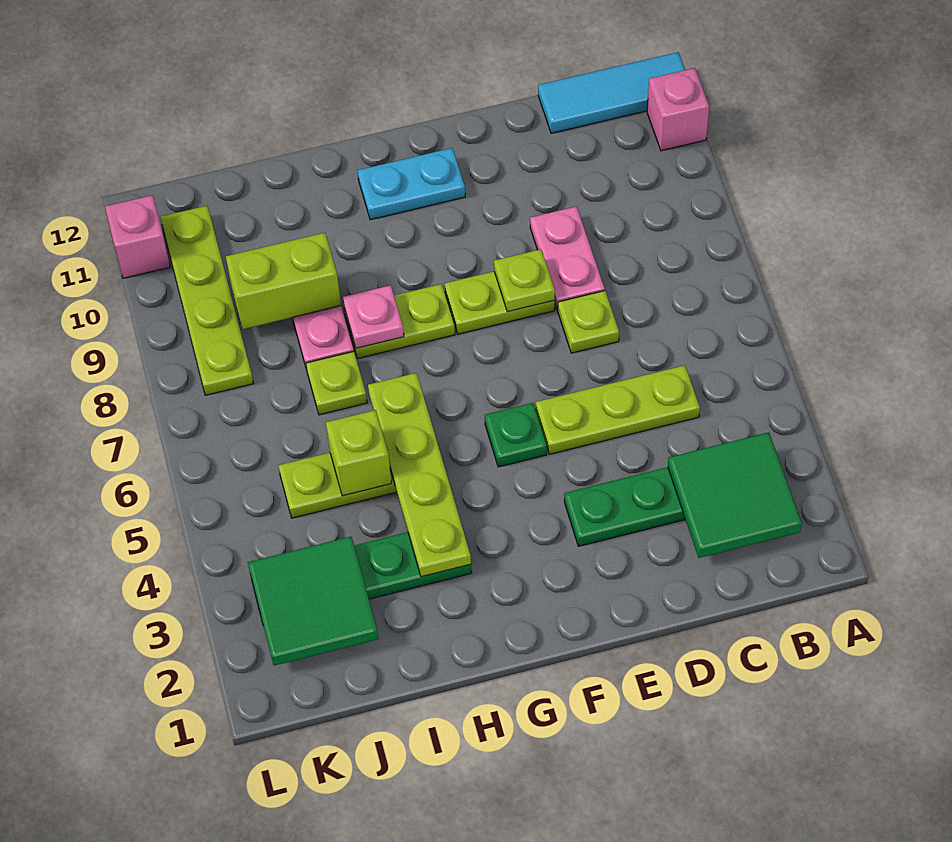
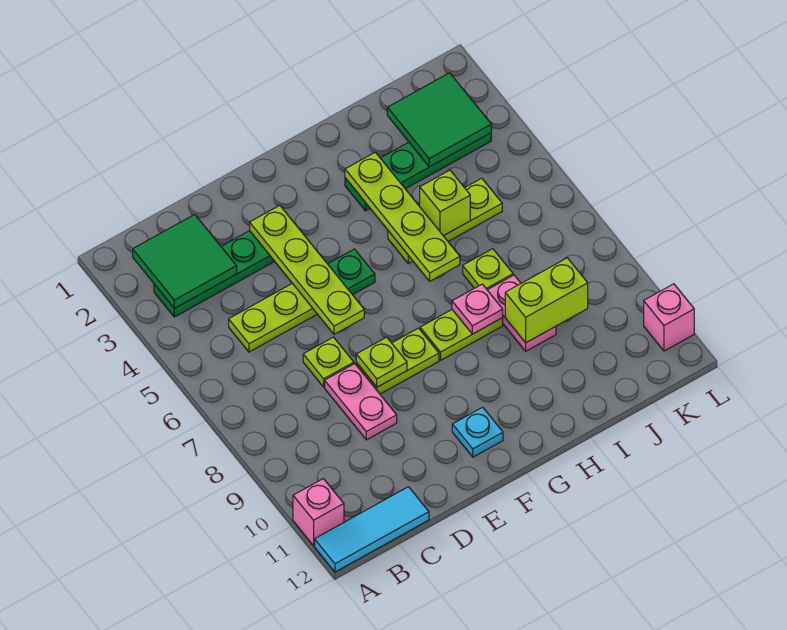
cyan 1x2 plate [358,148,465,220] -> cyan 1x1 plate [452,407,503,457]
lime 1x4 plate [161,206,253,395] -> lime 1x4 plate moved to [250,205,364,334]

